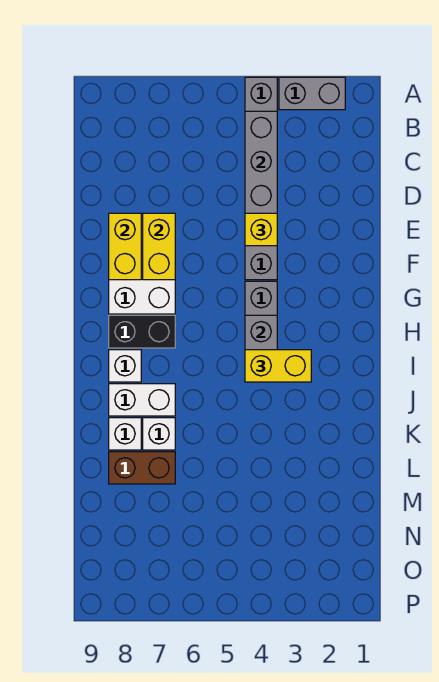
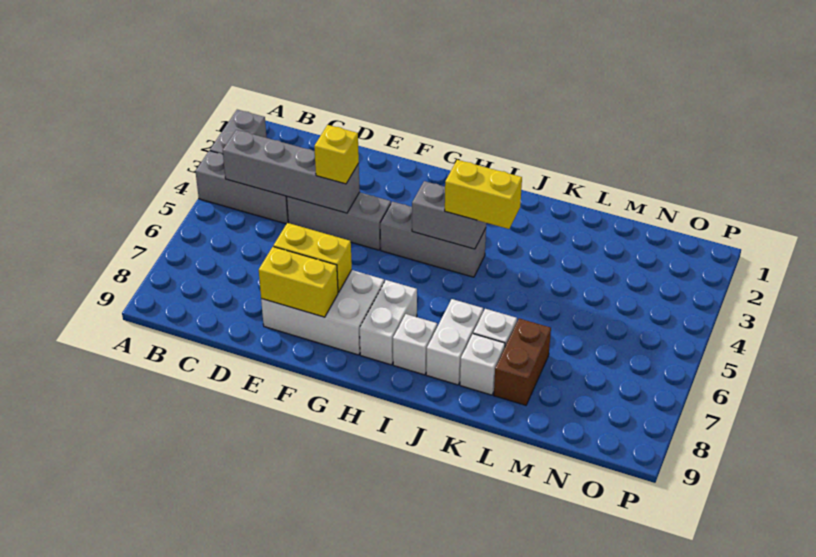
black 1x2 brick [109,315,175,348] -> white 1x2 brick [360,280,417,365]
yellow 1x2 brick [245,350,311,382] -> yellow 1x2 brick turned to [445,160,522,229]

